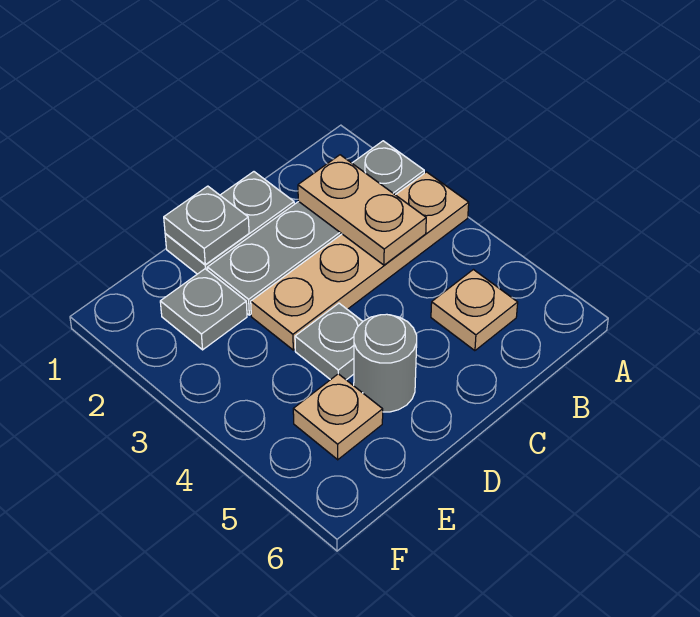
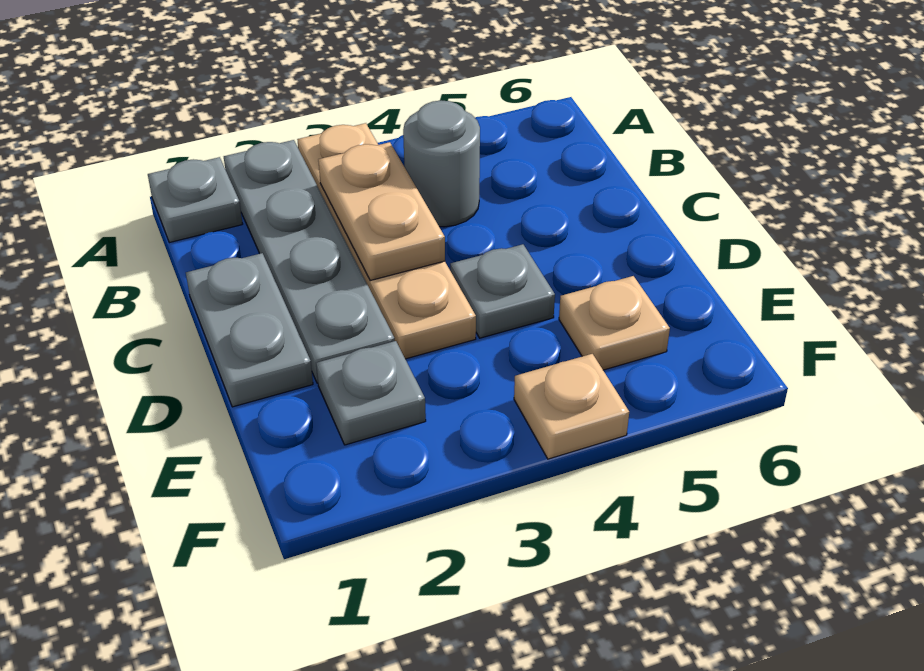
tan 1x2 plate [298,155,426,265] -> tan 1x2 plate turned to [318,142,445,281]
tan 1x1 plate [431,270,518,351] -> tan 1x1 plate moved to [514,354,629,459]
grey 1x1 plate [164,186,249,265] -> grey 1x1 plate moved to [148,157,242,243]
grey 1x1 round brick [354,314,417,412] -> grey 1x1 round brick moved to [403,100,480,227]

